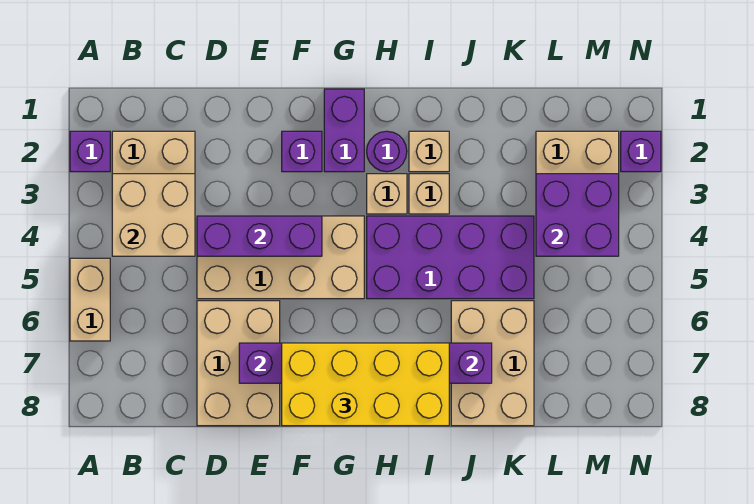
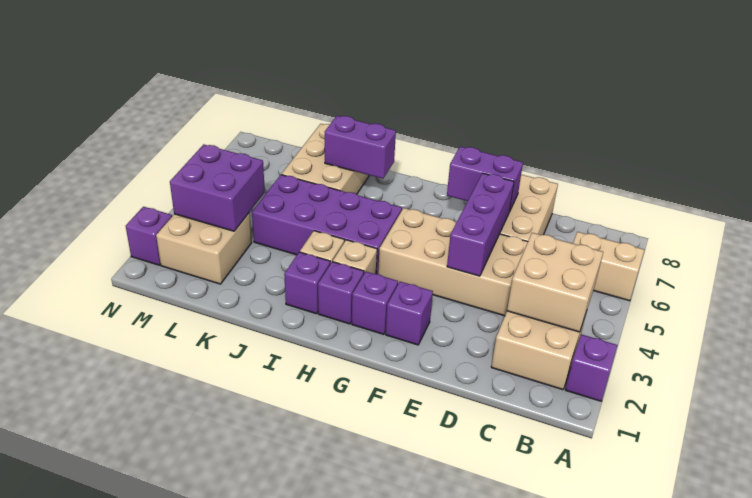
tan 1x2 brick [70,258,110,341] -> tan 1x2 brick turned to [573,232,644,301]
purple 1x3 brick [197,216,322,256] -> purple 1x3 brick turned to [447,173,514,276]
yellow 2x4 brick [282,343,449,426] -> none
purple 1x2 brick [324,89,364,172] -> purple 1x1 brick [352,272,398,334]
purple 1x1 round brick [367,131,407,172] -> purple 1x1 brick [318,262,364,324]
tan 1x1 brick [409,131,449,172] -> purple 1x1 brick [284,252,330,314]

